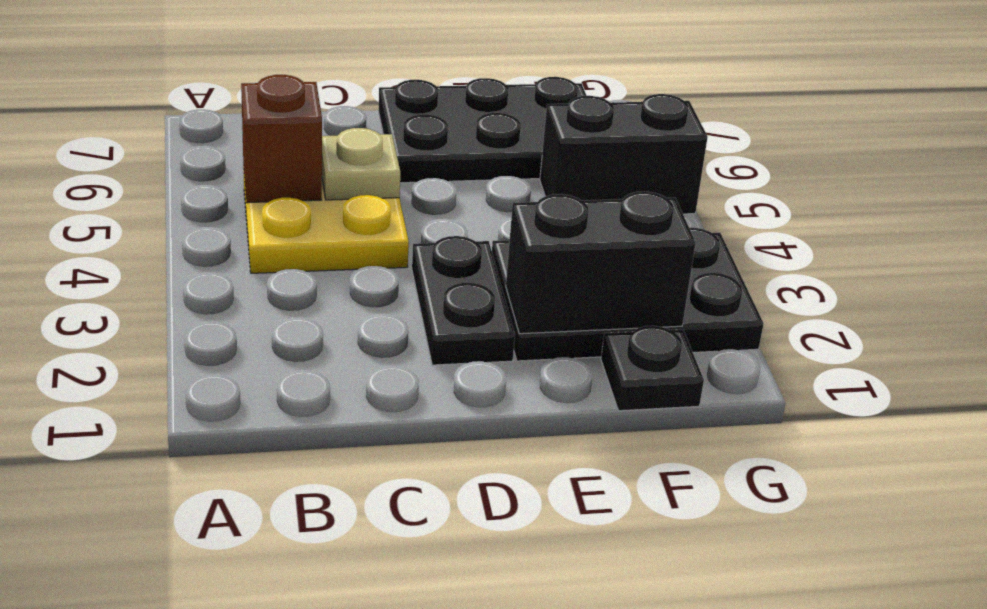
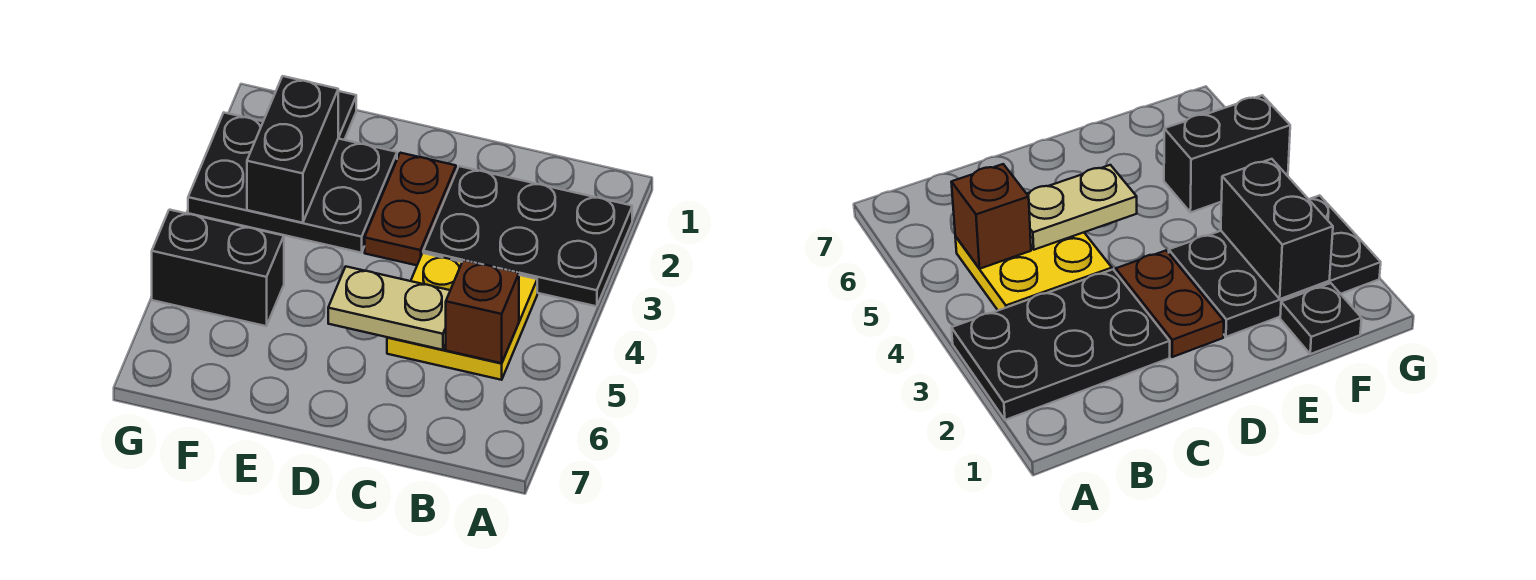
tan 1x1 plate [322,128,400,200] -> tan 1x2 plate [328,267,450,350]
black 1x2 plate [412,236,515,365] -> brown 1x2 plate [365,153,456,265]
black 2x3 plate [379,77,587,183] -> black 2x3 plate moved to [423,166,632,306]
black 1x2 brick [506,191,696,334] -> black 1x2 brick turned to [247,76,338,223]

